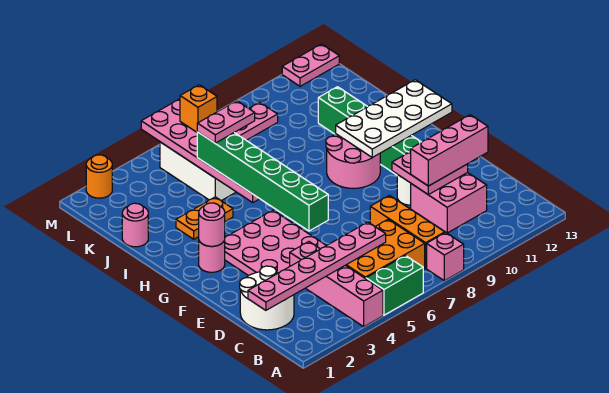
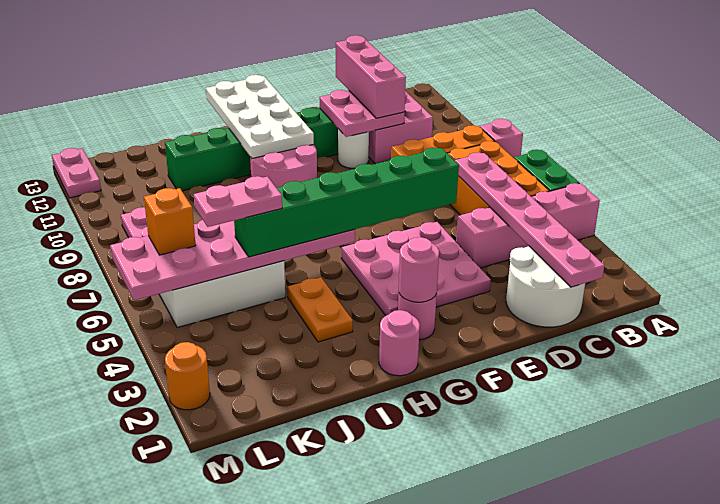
pink 1x1 round brick [122,203,148,247] -> pink 1x1 round brick moved to [379,310,420,376]
pink 1x2 plate [197,101,255,143] -> pink 1x2 plate turned to [194,176,282,227]

